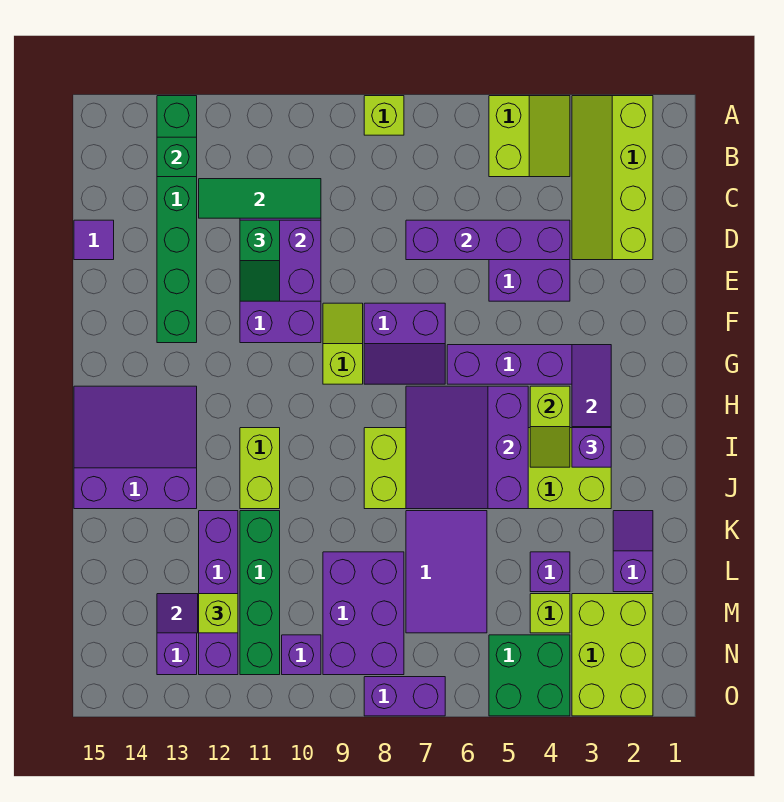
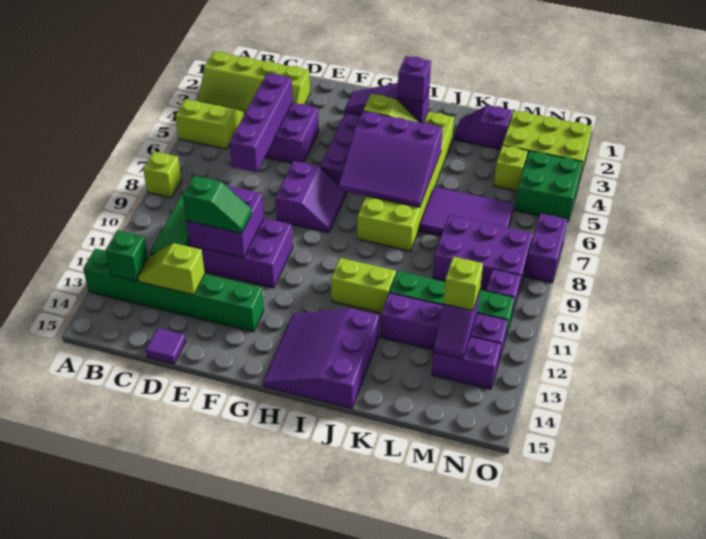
lime 1x2 slope [323,303,363,384] -> lime 1x2 slope moved to [138,243,205,295]
purple 1x1 brick [530,552,570,592] -> none

